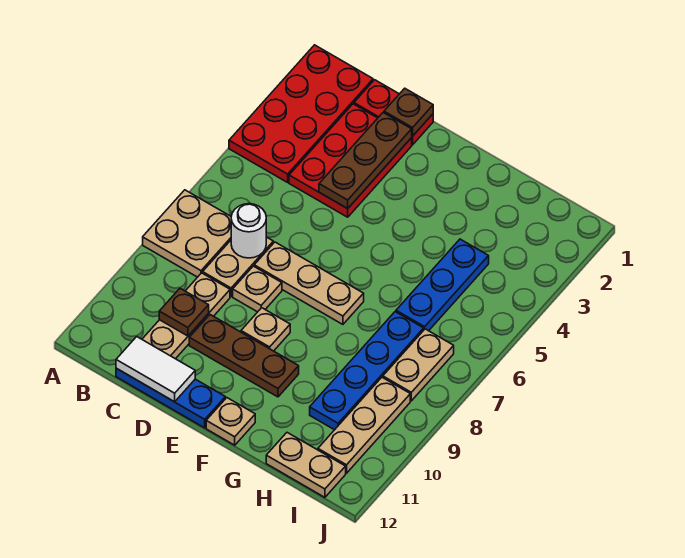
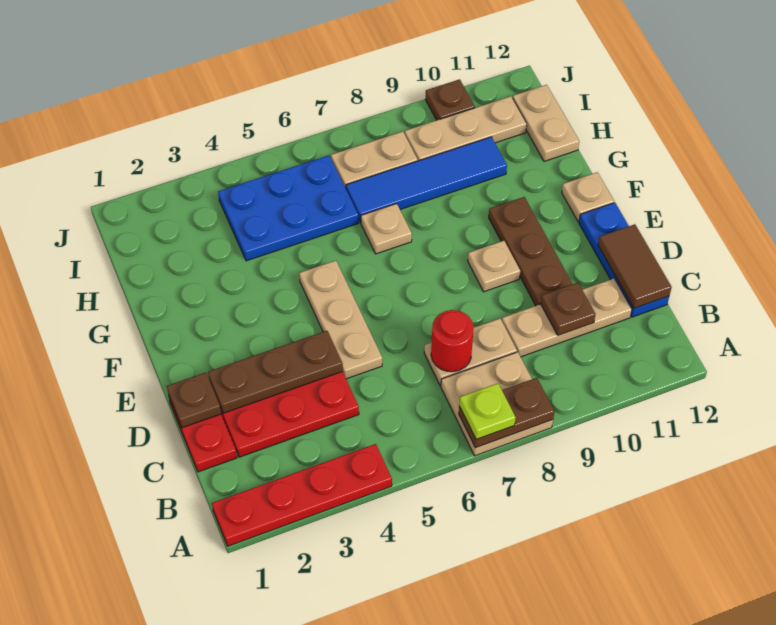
red 2x4 plate [229,45,373,182] -> red 1x4 plate [212,444,392,546]
none -> brown 1x2 plate [459,378,555,448]
none -> lime 1x1 plate [459,383,516,439]
white 1x1 round brick [231,204,266,258] -> red 1x1 round brick [431,310,474,372]
white 1x2 tile [116,337,195,402] -> brown 1x2 tile [598,224,672,308]
tan 1x3 plate [254,242,364,324] -> tan 1x3 plate moved to [299,261,382,379]
tan 1x1 plate [233,266,282,312] -> tan 1x1 plate moved to [361,204,412,254]
blue 1x3 plate [396,239,489,331] -> blue 2x3 plate [218,156,358,261]
blue 1x4 plate [310,312,424,430] -> blue 1x4 tile [346,137,507,223]
none -> brown 1x1 plate [425,79,475,120]

